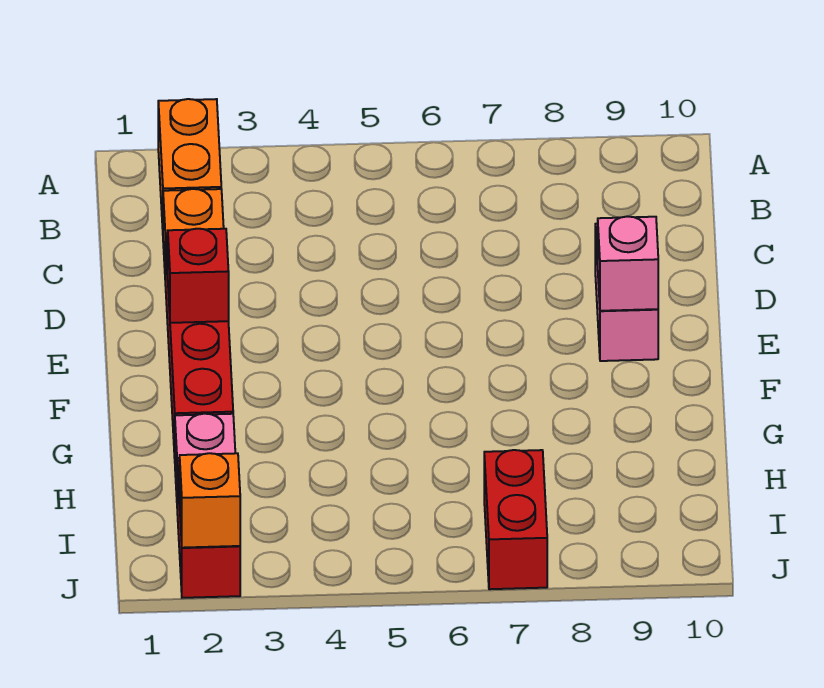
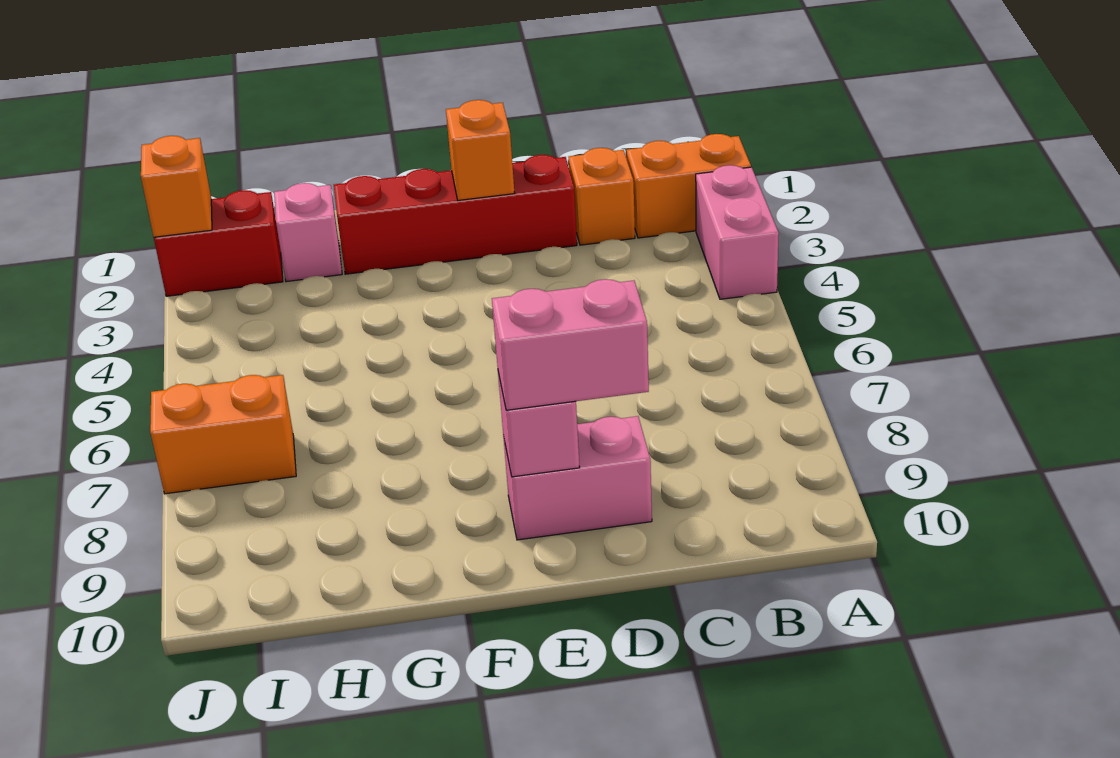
none -> pink 1x2 brick [696,165,779,299]
none -> pink 1x2 brick [492,279,649,410]
red 1x1 brick [168,229,229,323] -> orange 1x1 brick [446,100,514,200]
red 1x2 brick [484,450,547,589] -> orange 1x2 brick [150,375,296,494]

